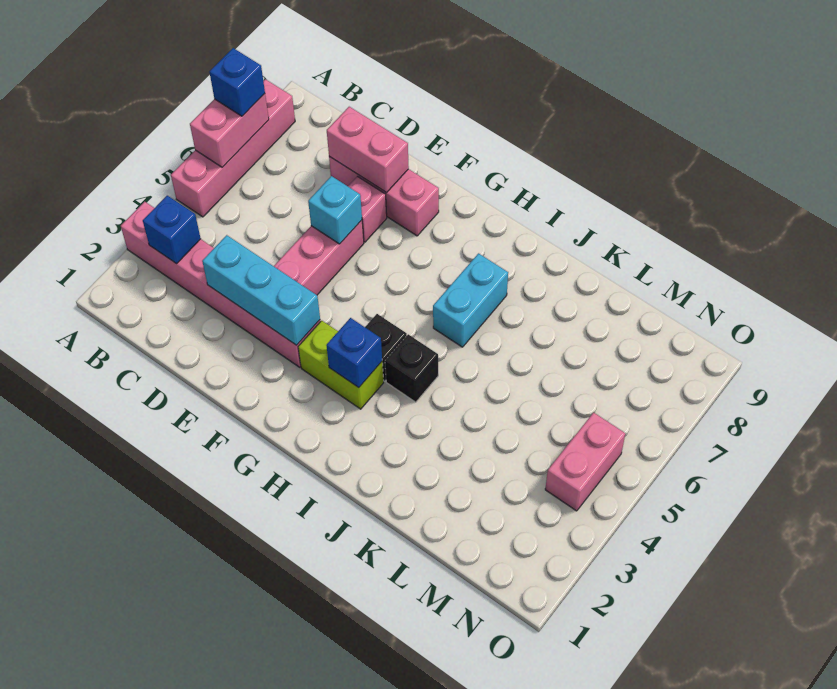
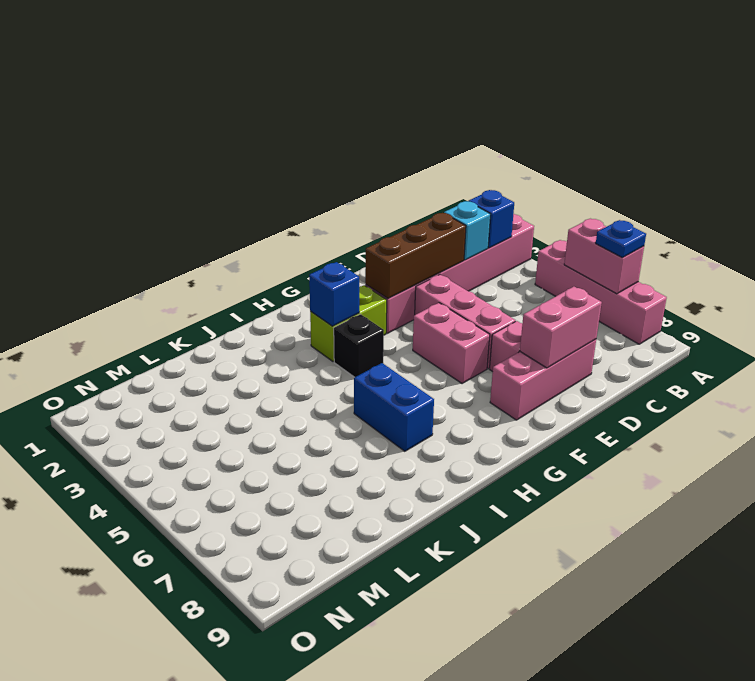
blue 1x1 brick [210,48,265,116] -> blue 1x1 plate [596,220,646,258]
cyan 1x3 brick [202,235,320,345] -> brown 1x3 brick [365,213,466,299]
cyan 1x1 brick [308,176,362,244] -> cyan 1x1 brick moved to [444,201,491,260]
black 1x1 brick [385,334,438,402] -> none
cyan 1x2 brick [433,253,508,347] -> blue 1x2 brick [354,363,434,451]
pink 1x2 brick [545,413,625,511] -> pink 1x2 brick moved to [413,303,490,384]

